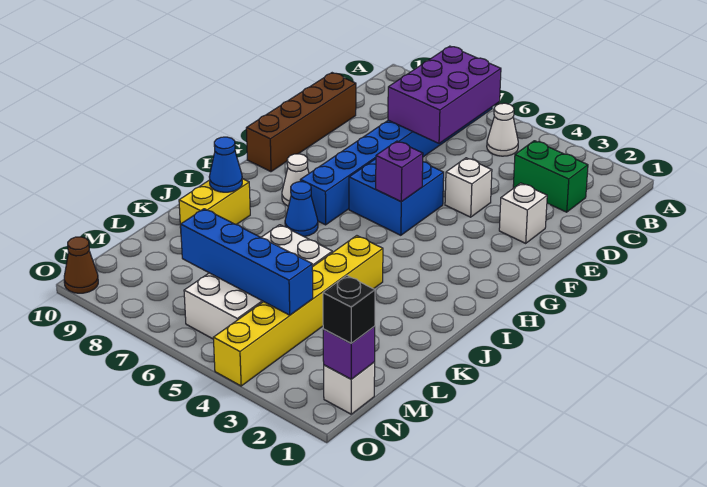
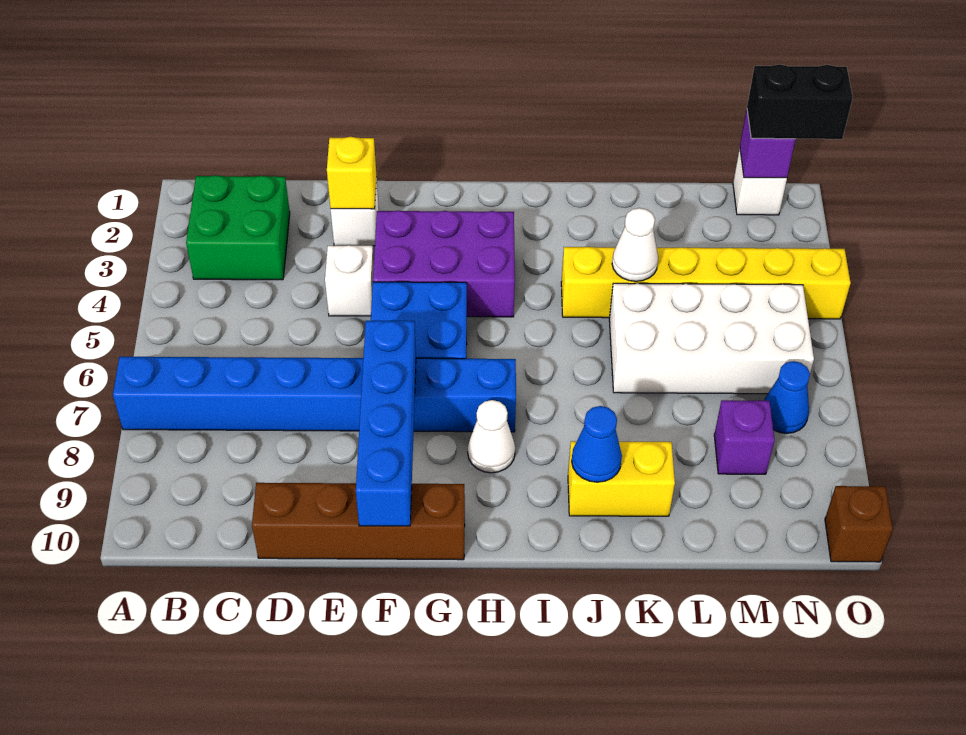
white 1x1 cone [487,103,518,156] -> white 1x1 cone moved to [612,208,658,281]
purple 2x3 brick [388,46,501,143] -> purple 2x3 brick moved to [373,210,515,317]
green 1x2 brick [513,141,588,212] -> green 2x2 brick [186,175,290,280]
none -> yellow 1x1 brick [327,137,376,209]
purple 1x1 brick [376,141,423,202] -> purple 1x1 brick moved to [714,400,775,474]
blue 1x1 cone [285,182,318,236] -> blue 1x1 cone moved to [764,361,810,433]
blue 1x4 brick [181,209,313,315] -> blue 1x4 brick moved to [356,321,416,526]
black 1x1 brick [323,275,375,343] -> black 1x2 brick [747,64,853,139]
brown 1x1 cone [64,237,98,293] -> brown 1x1 brick [825,486,893,562]

